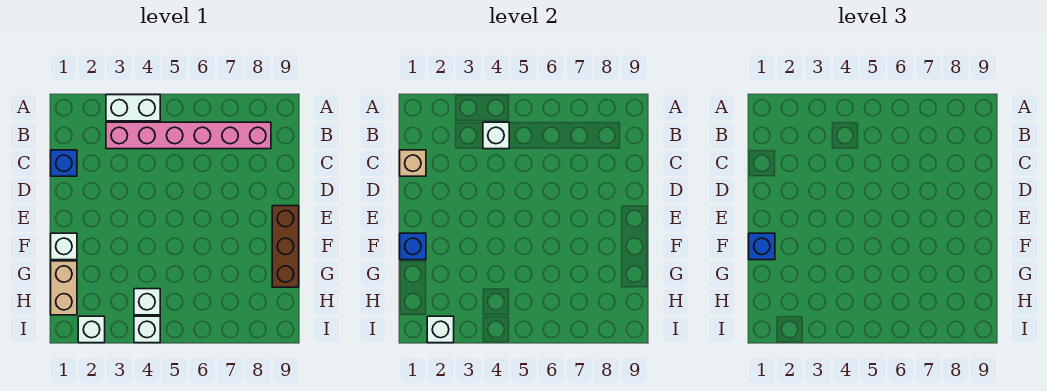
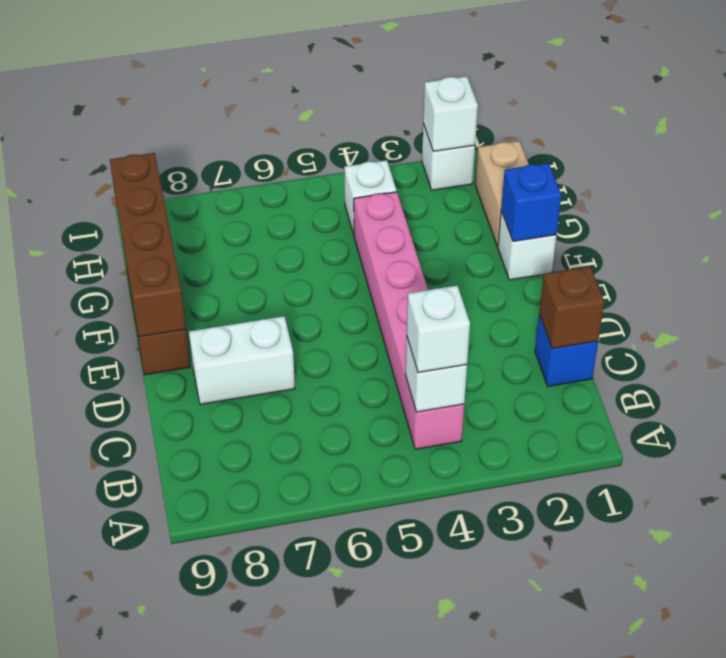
white 1x2 brick [106,95,160,121] -> white 1x2 brick moved to [189,316,295,404]
pink 1x6 brick [106,122,271,149] -> pink 1x6 brick turned to [354,192,464,449]
tan 1x1 brick [400,150,426,176] -> brown 1x1 brick [539,266,604,349]
none -> brown 1x4 brick [110,153,186,337]
blue 1x1 brick [749,233,775,260] -> none
white 1x1 brick [134,316,160,343] -> white 1x1 brick moved to [407,286,470,372]

